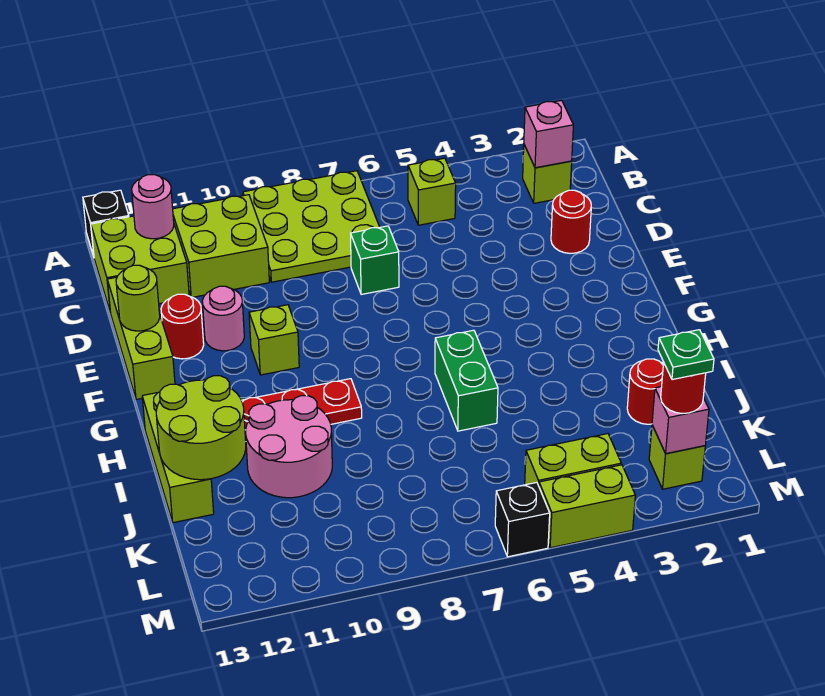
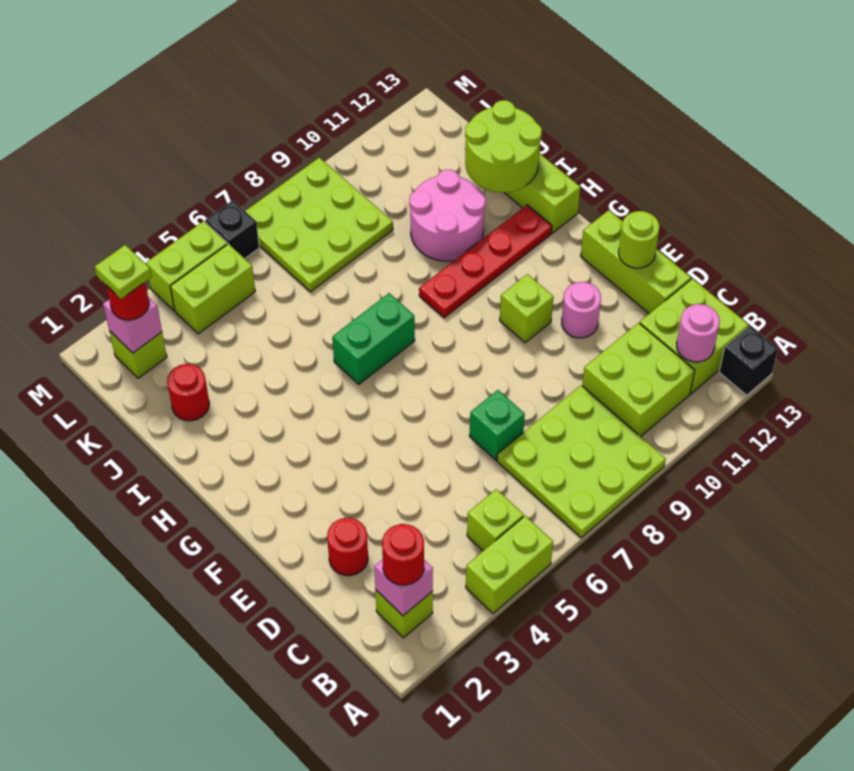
none -> lime 1x2 brick [466,516,553,613]
red 1x1 round brick [161,294,204,359] -> red 1x1 round brick moved to [382,524,424,585]
green 1x2 brick [435,330,498,431] -> green 1x2 brick turned to [332,293,415,384]
none -> lime 3x3 plate [245,158,393,292]
green 1x1 plate [658,330,714,380] -> lime 1x1 plate [95,245,152,299]

